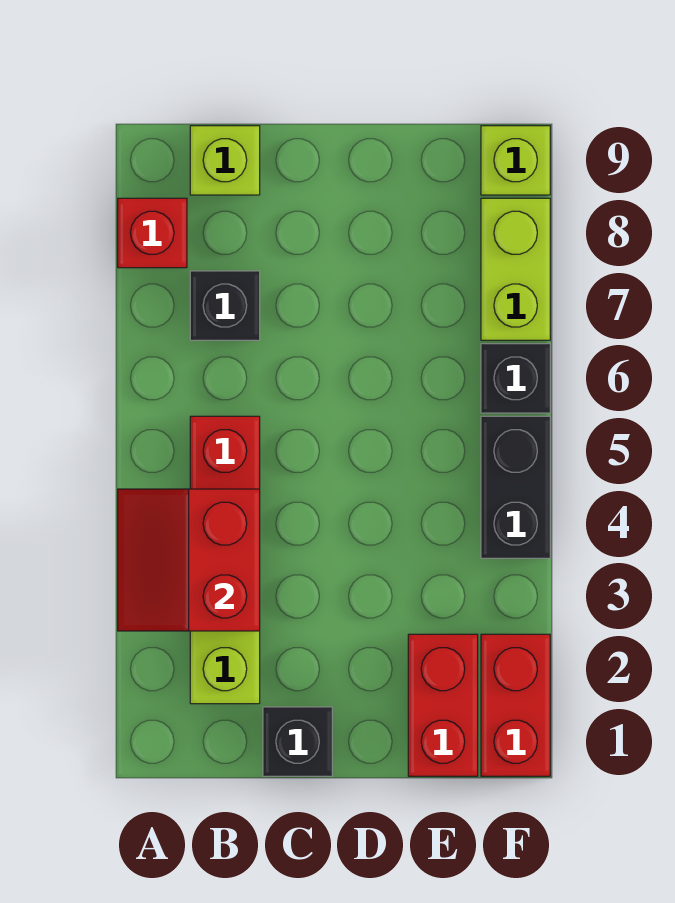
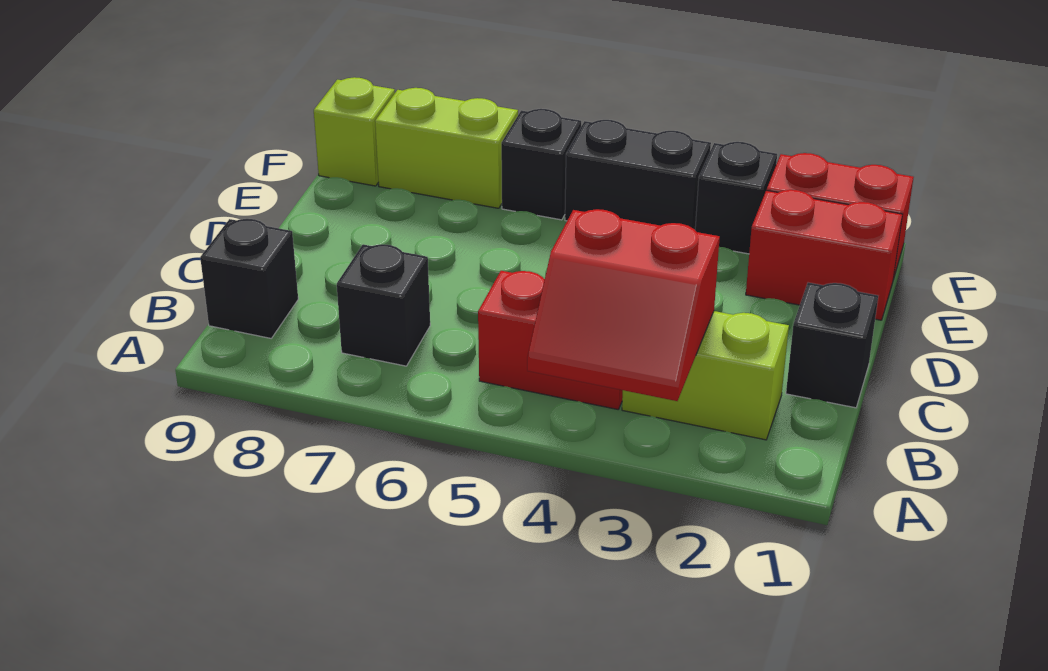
red 1x1 brick [118,198,187,268] -> none
lime 1x1 brick [190,126,260,195] -> black 1x1 brick [200,219,298,338]
none -> black 1x1 brick [695,142,777,254]

